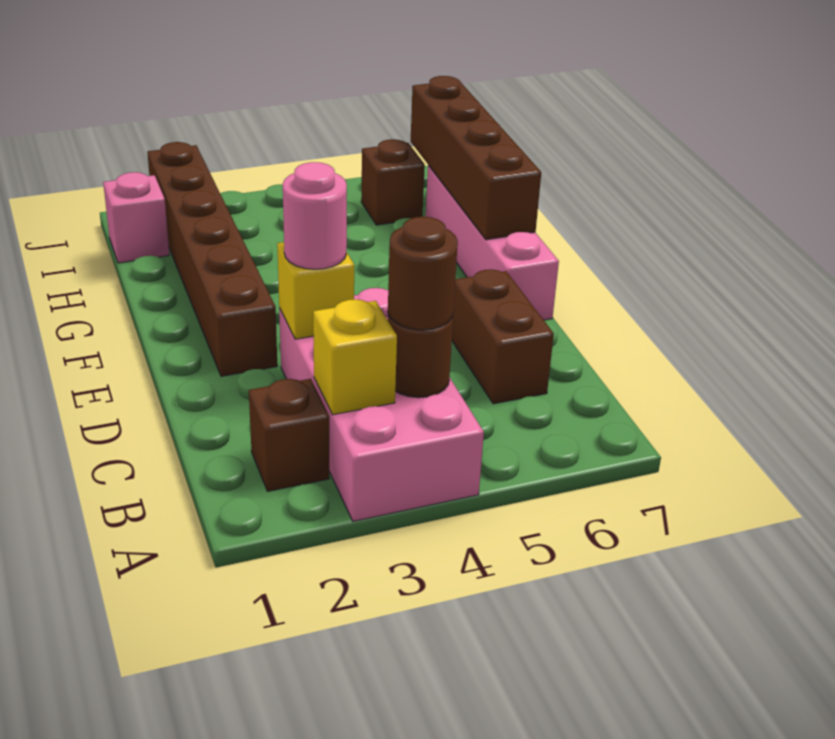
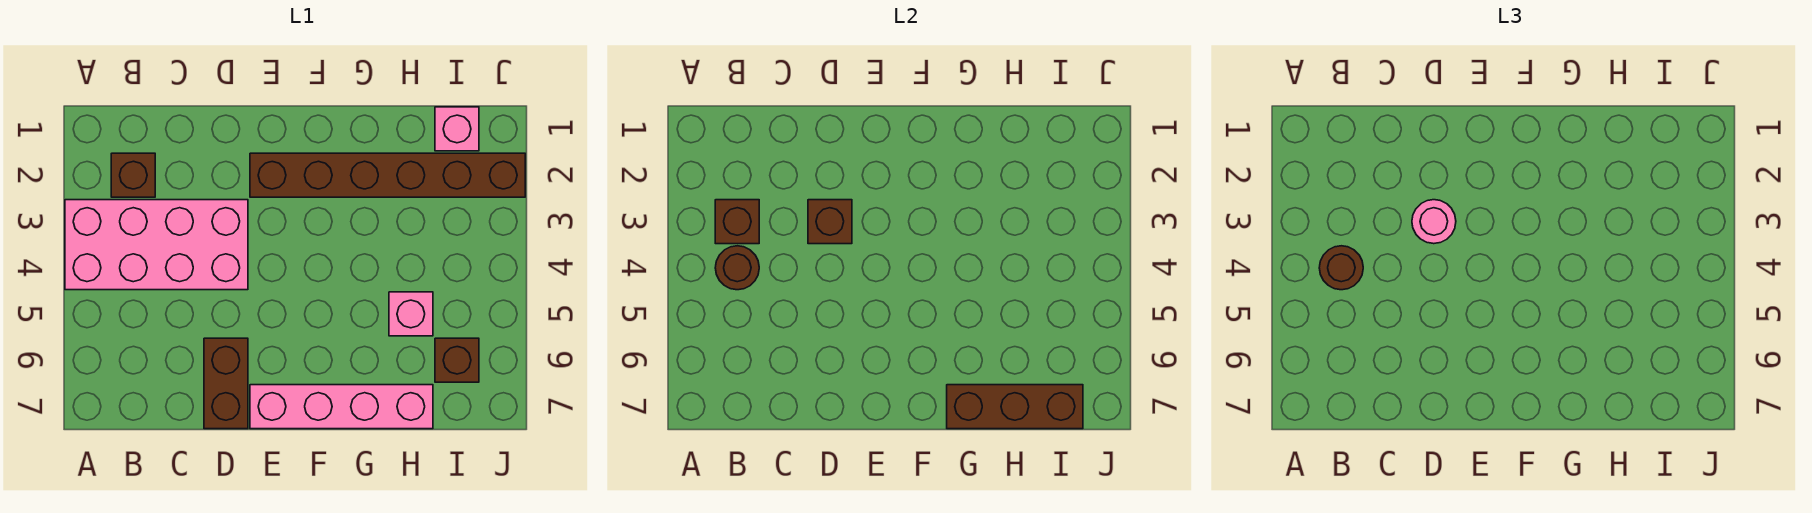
yellow 1x1 brick [313,299,397,415] -> brown 1x1 brick [715,200,759,244]
brown 1x2 brick [452,269,554,404] -> brown 1x2 brick turned to [204,338,248,429]
yellow 1x1 brick [277,242,354,339] -> brown 1x1 brick [808,200,852,244]
brown 1x4 brick [411,76,541,240] -> brown 1x3 brick [947,385,1083,429]
none -> pink 1x1 brick [389,292,433,336]

